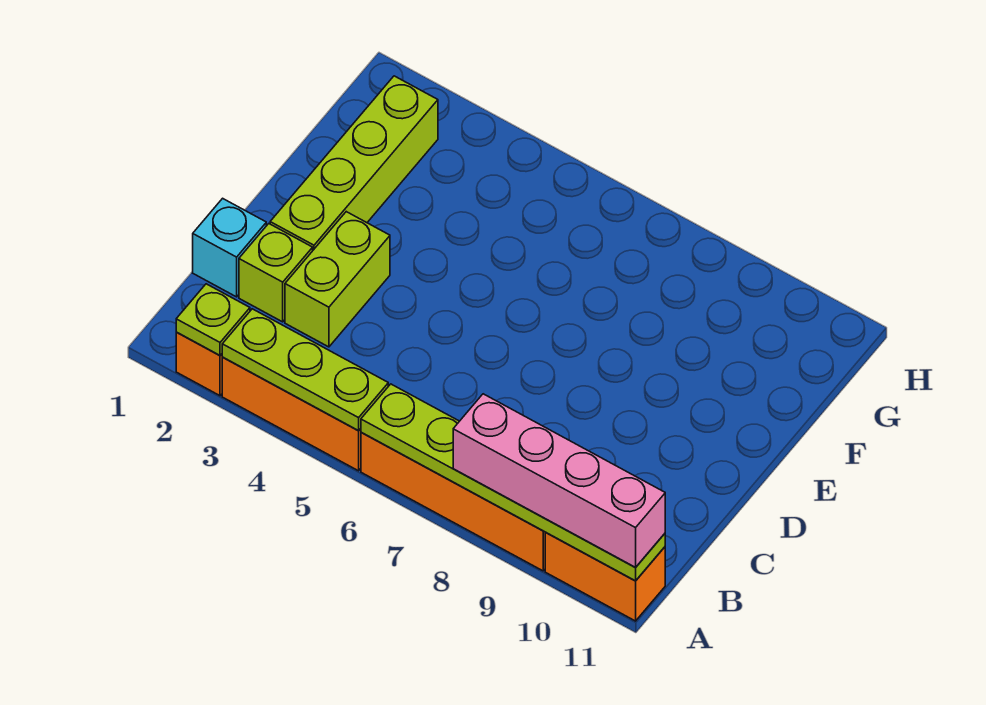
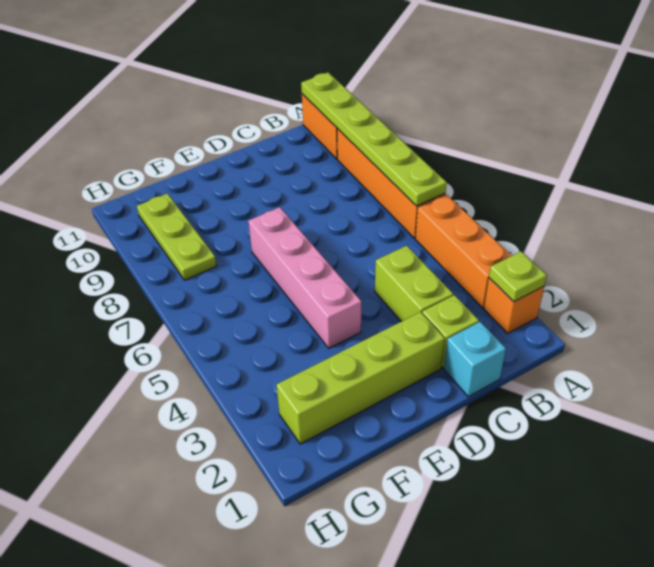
lime 1x3 plate [222,309,388,431] -> lime 1x3 plate moved to [137,193,217,280]
pink 1x4 brick [453,394,665,568] -> pink 1x4 brick moved to [248,207,361,348]
lime 1x2 brick [285,212,390,347] -> lime 1x2 brick turned to [375,246,453,322]

